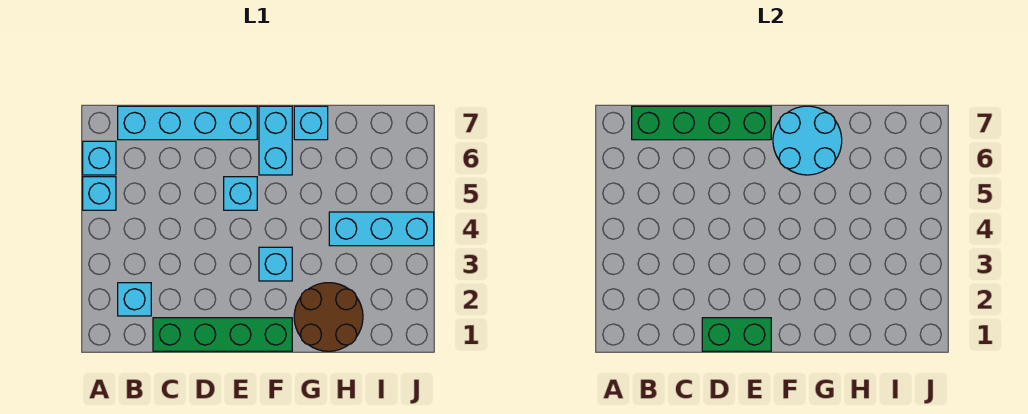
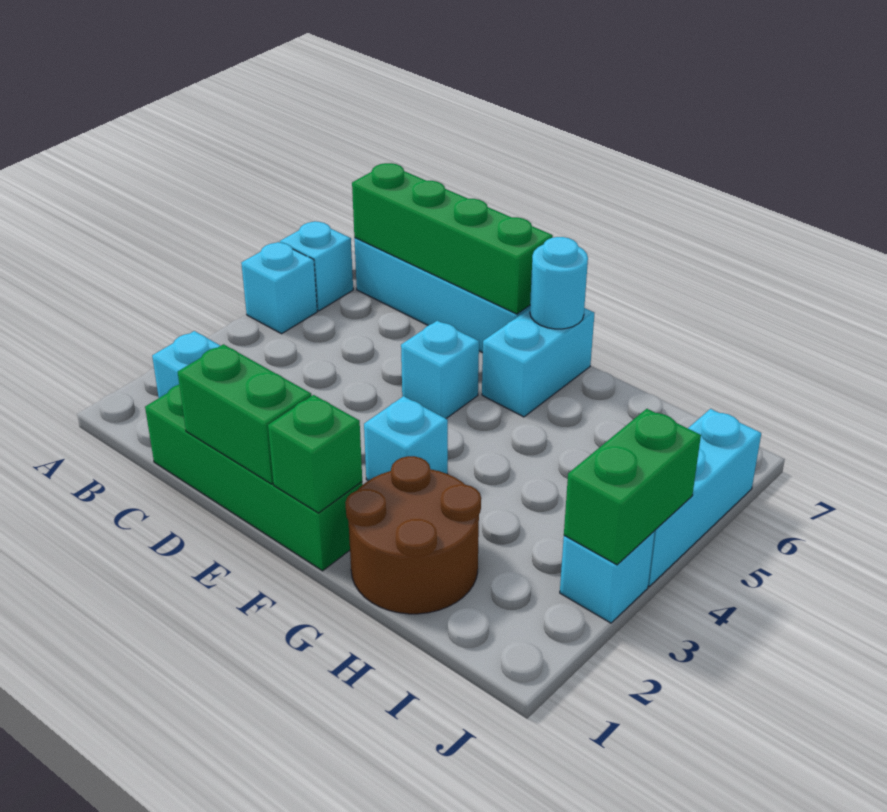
none -> green 1x1 brick [268,395,362,513]
cyan 2x2 round brick [773,106,842,175] -> cyan 1x1 round brick [530,237,588,329]
cyan 1x1 brick [294,106,328,140] -> cyan 1x1 brick moved to [560,531,655,623]
cyan 1x3 brick [329,212,434,246] -> cyan 1x3 brick turned to [648,409,761,586]
none -> green 1x2 brick [564,409,701,565]

